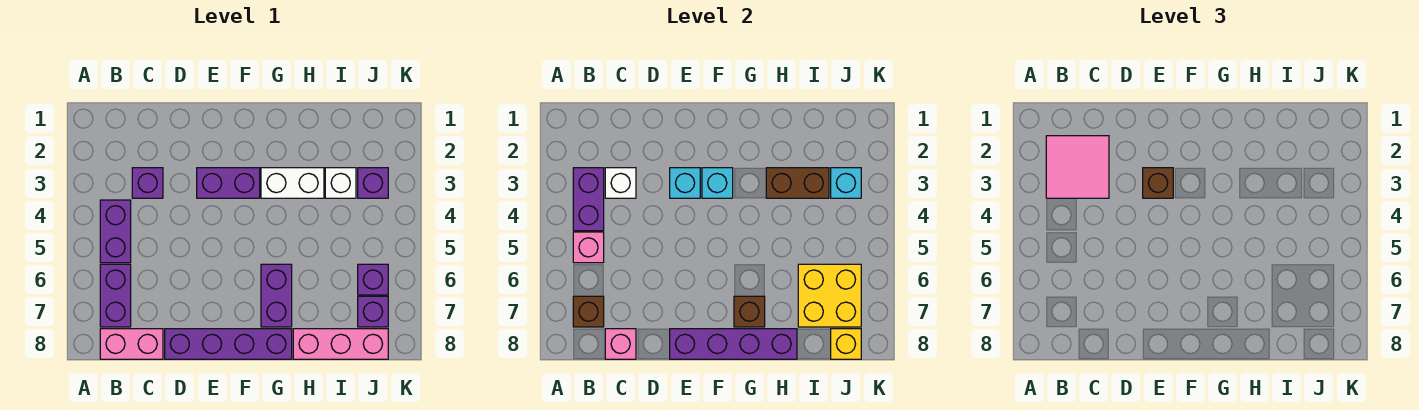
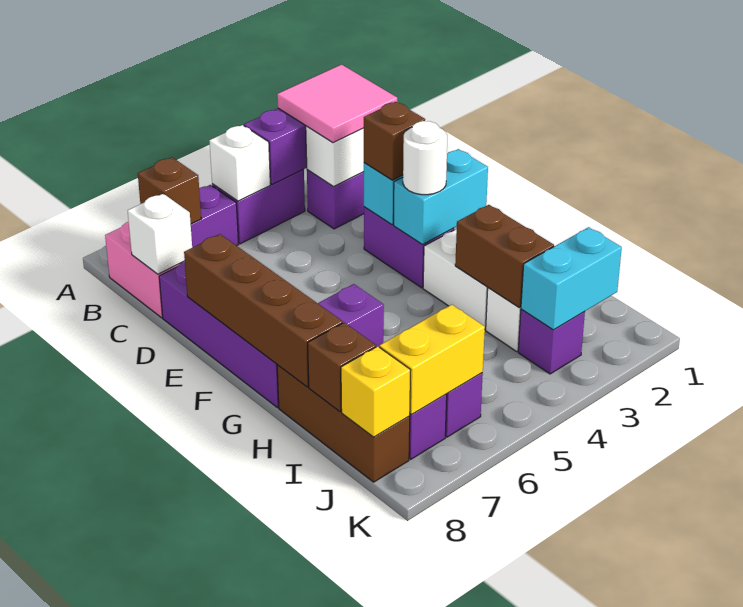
pink 1x1 brick [573,232,604,263] -> white 1x1 brick [209,125,270,201]
pink 1x1 brick [605,329,636,359] -> white 1x1 brick [128,194,192,274]
purple 1x4 brick [670,329,797,359] -> brown 1x4 brick [184,234,343,387]
cyan 1x1 brick [702,168,733,198] -> cyan 1x2 brick [394,149,488,244]
none -> white 1x1 round brick [403,121,447,195]
brown 1x1 brick [734,296,765,327] -> brown 1x1 brick moved to [308,323,376,412]
pink 1x3 brick [293,329,388,359] -> brown 1x3 brick [277,365,410,482]
yellow 2x2 brick [798,264,861,327] -> yellow 1x2 brick [379,304,485,414]
cyan 1x1 brick [831,168,861,198] -> cyan 1x2 brick [521,227,622,330]

